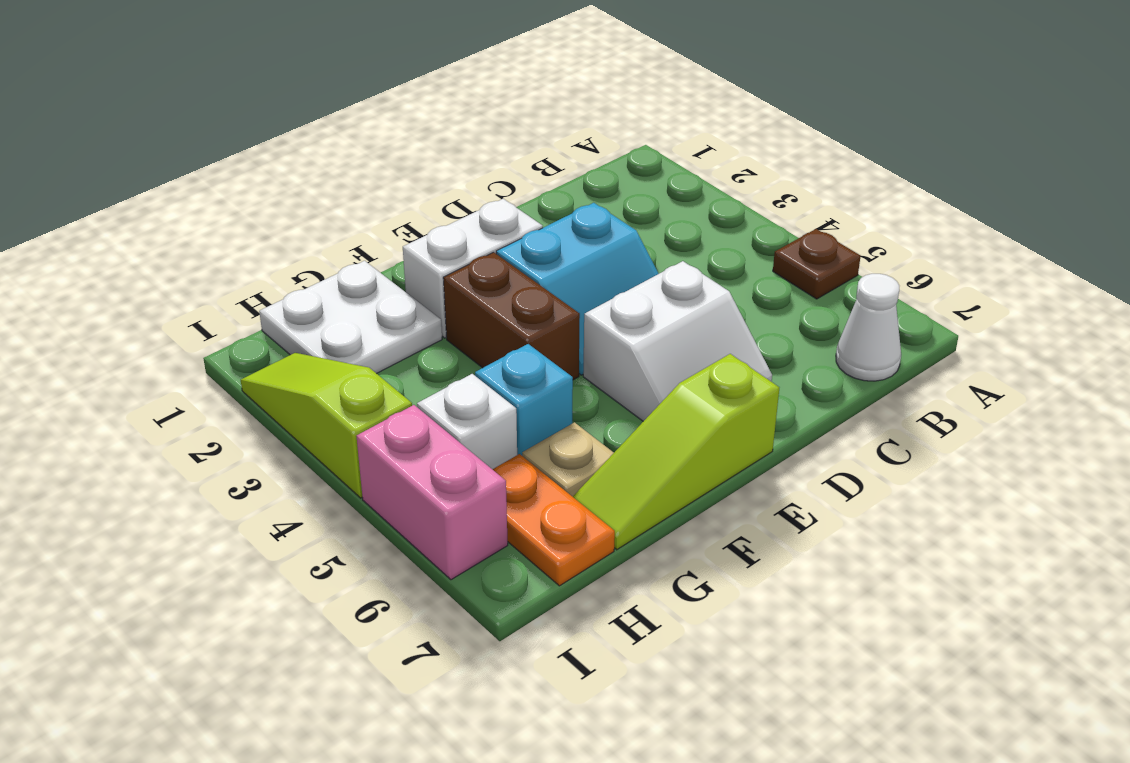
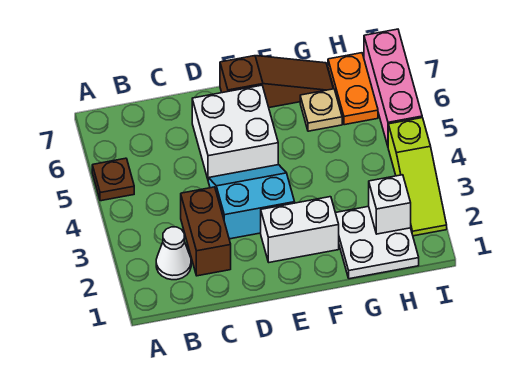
white 1x1 cone [836,274,901,381] -> white 1x1 cone moved to [156,227,191,280]
white 2x2 slope [583,261,772,421] -> white 2x2 brick [192,85,278,179]
lime 1x3 slope [573,354,779,550] -> brown 1x3 slope [220,56,333,108]
brown 1x2 brick [443,252,580,380] -> brown 1x2 brick moved to [181,187,231,276]
cyan 1x1 brick [475,344,573,455] -> none
white 1x1 brick [417,374,517,469] -> white 1x1 brick moved to [369,175,411,234]
pink 1x2 brick [356,405,508,580] -> pink 1x3 brick [364,29,422,146]

